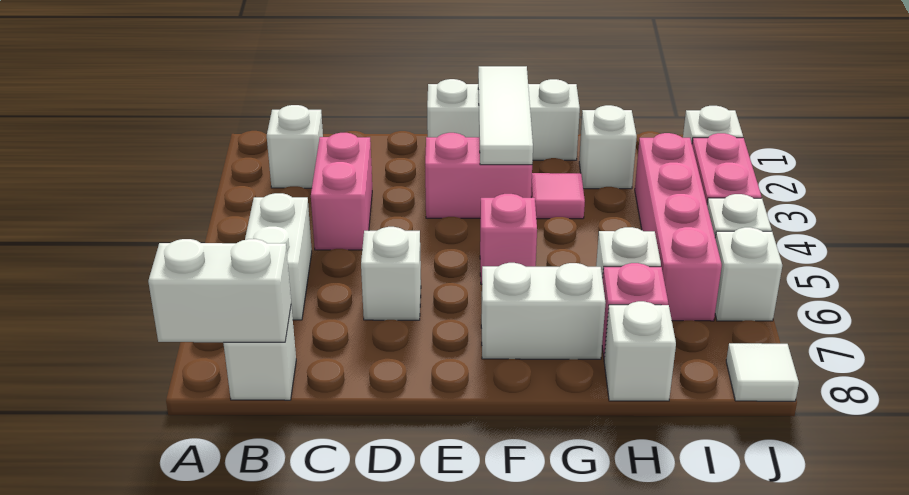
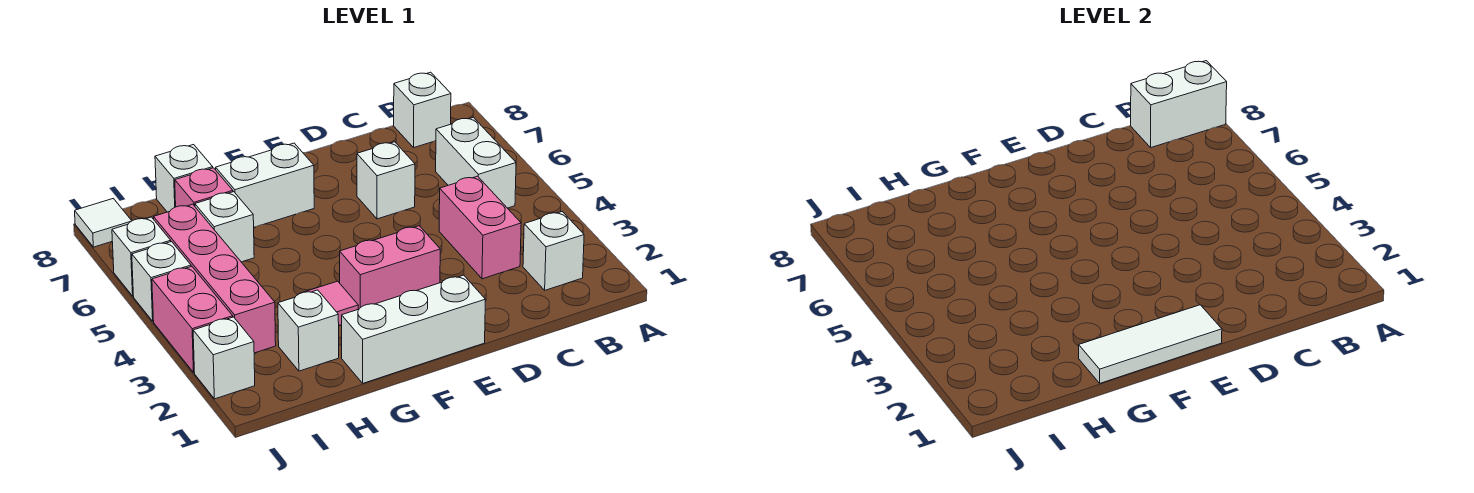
white 1x3 tile [478,66,533,165] -> white 1x3 tile turned to [1079,305,1222,383]
pink 1x1 brick [480,194,537,284] -> none

